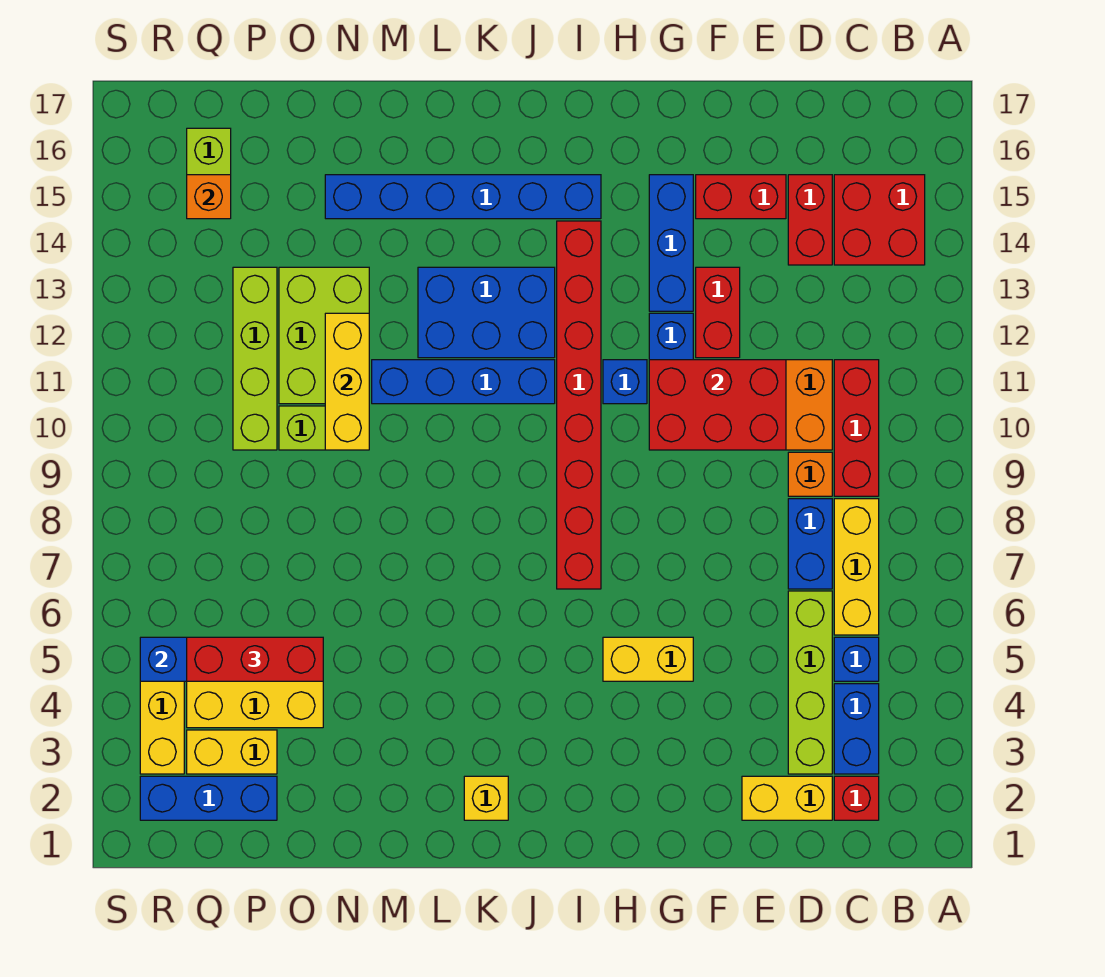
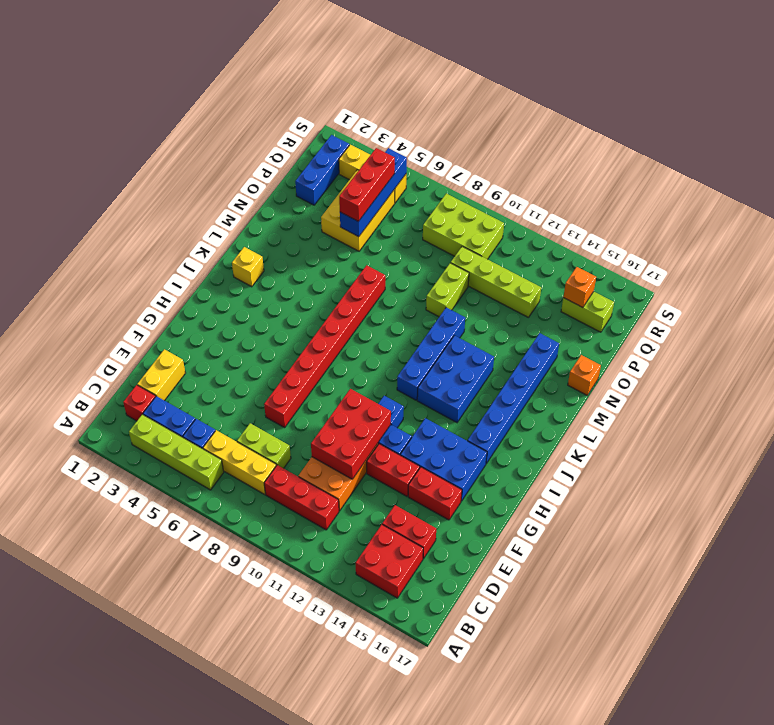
lime 1x4 brick [788,591,832,774] -> lime 1x4 brick moved to [129,414,224,490]
blue 1x2 brick [788,499,832,589] -> lime 1x2 brick [237,423,291,468]
orange 1x1 brick [788,452,832,496] -> orange 1x1 brick moved to [568,355,601,395]
red 1x2 brick [696,175,786,219] -> red 1x2 brick turned to [408,467,462,520]
yellow 1x2 brick [603,637,693,681] -> none
blue 1x3 brick [649,175,693,311] -> blue 2x3 brick [400,418,487,501]
red 1x8 brick [557,221,601,589] -> red 1x8 brick turned to [264,265,385,428]
yellow 1x3 brick [325,313,369,450] -> none
lime 2x3 brick [279,267,369,404] -> lime 2x3 brick moved to [423,194,504,259]
yellow 1x2 brick [187,730,277,774] -> none

